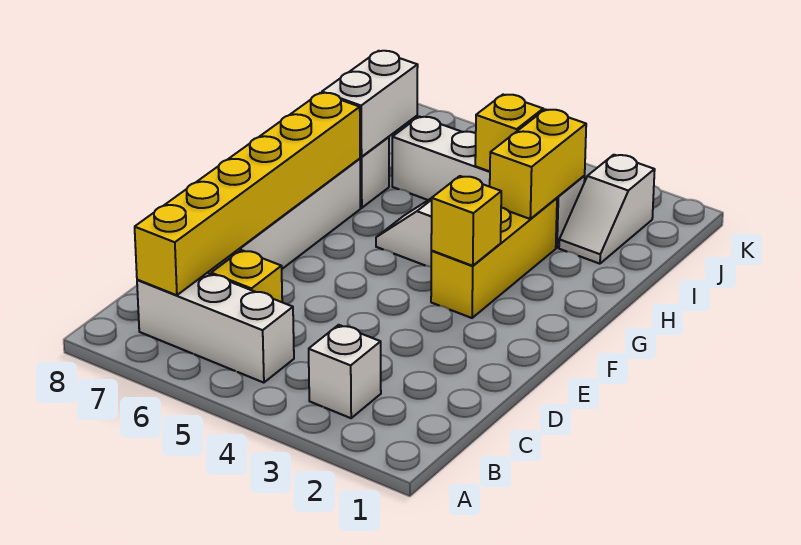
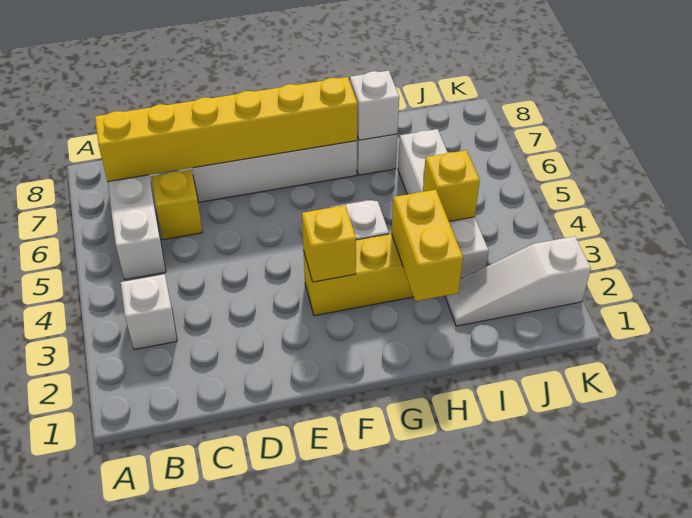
yellow 1x2 brick [490,109,586,219] -> yellow 1x2 brick turned to [392,190,463,301]
white 1x2 brick [322,51,418,157] -> white 1x1 brick [350,71,399,140]
white 1x2 slope [559,155,655,264] -> white 1x3 slope [445,236,591,326]

